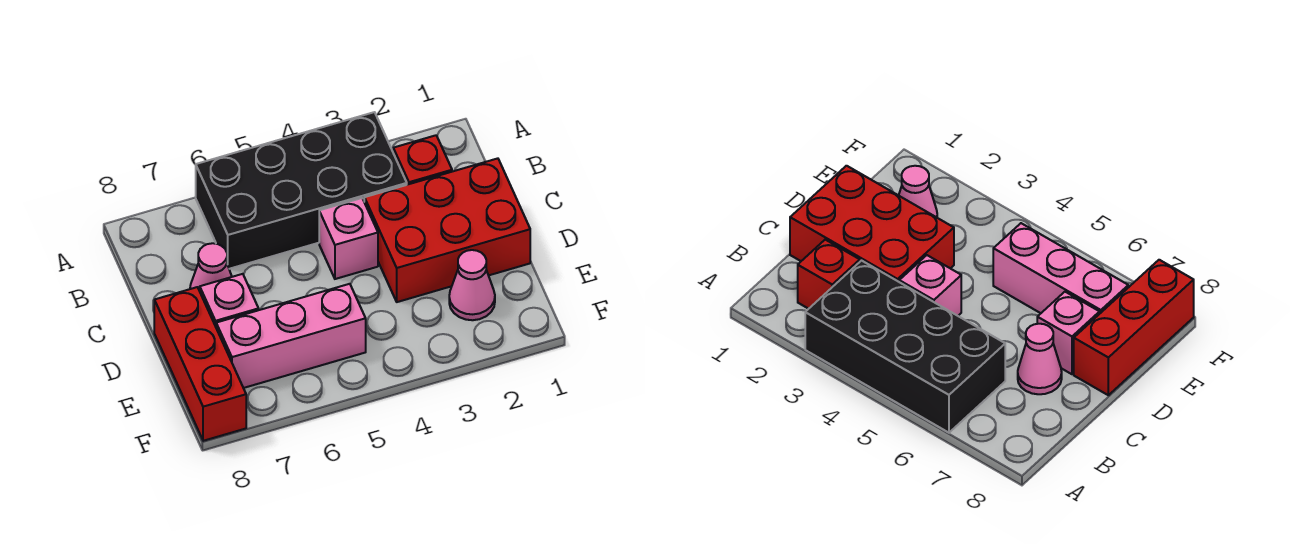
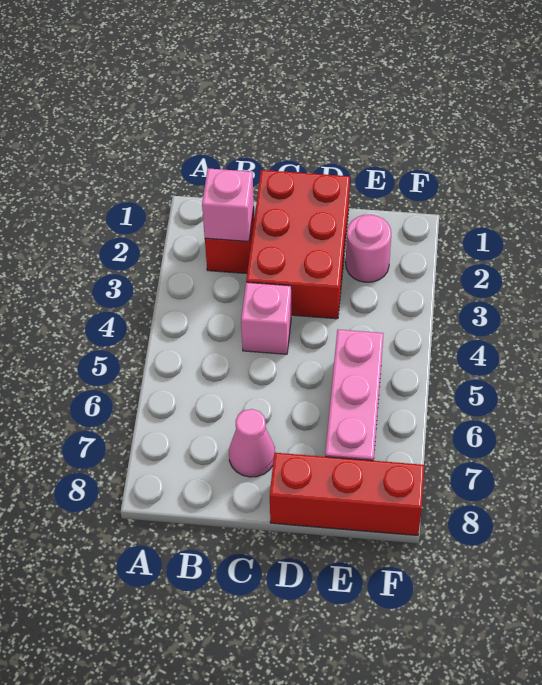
black 2x4 brick [196,112,407,269] -> none
pink 1x1 brick [200,274,259,327] -> pink 1x1 brick moved to [202,168,254,241]
pink 1x1 cone [449,250,495,320] -> pink 1x1 round brick [346,215,391,282]

